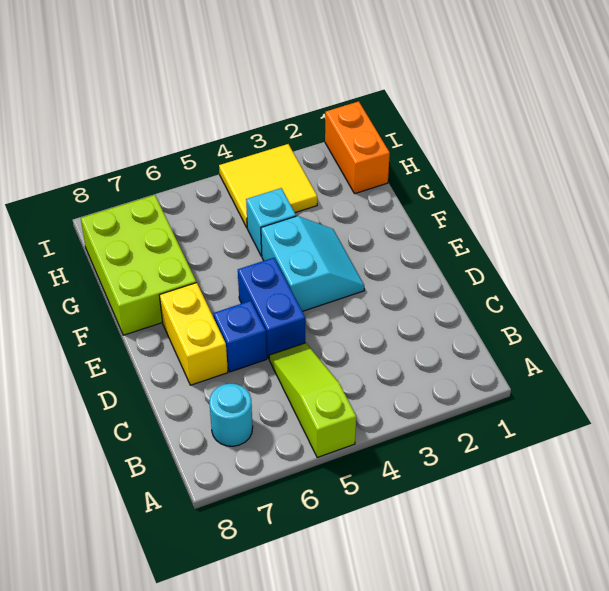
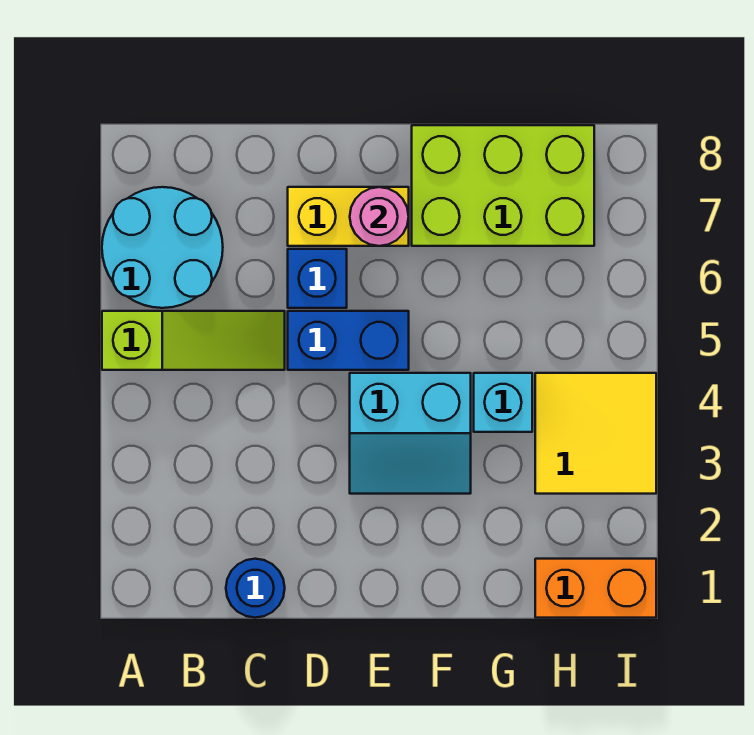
cyan 1x1 round brick [209,383,253,446] -> cyan 2x2 round brick [102,187,223,308]
none -> blue 1x1 round brick [226,559,285,618]
none -> pink 1x1 round brick [350,187,409,246]

